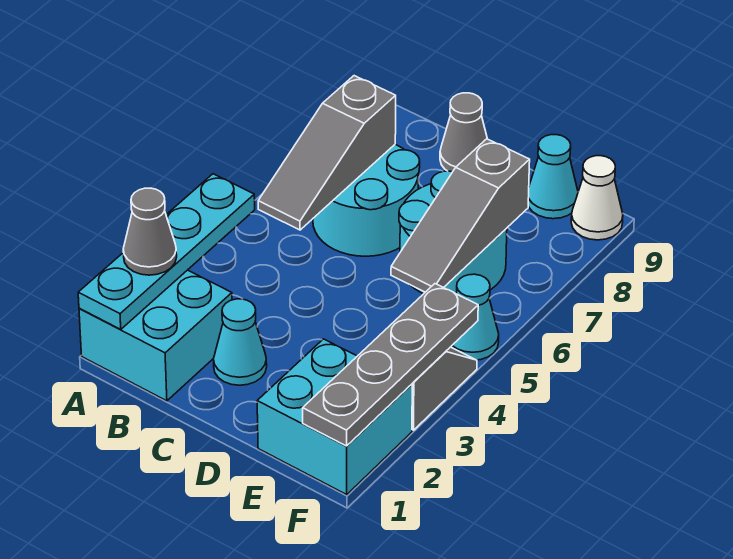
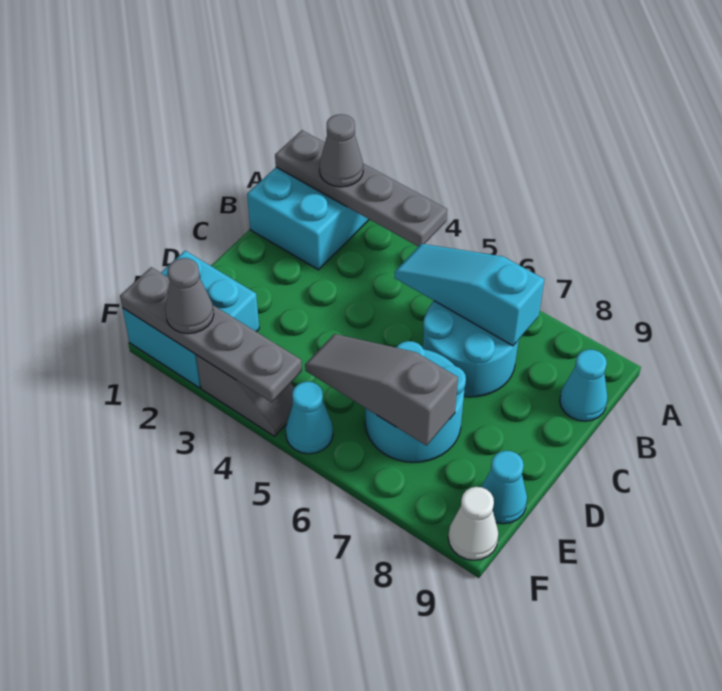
cyan 1x4 plate [78,174,255,329] -> grey 1x4 plate [275,130,447,247]
grey 1x3 slope [258,76,396,230] -> cyan 1x3 slope [395,244,544,346]
cyan 1x1 cone [214,299,267,385] -> cyan 1x1 cone moved to [560,349,607,421]
grey 1x1 cone [440,93,487,172] -> grey 1x1 cone moved to [165,258,214,334]

